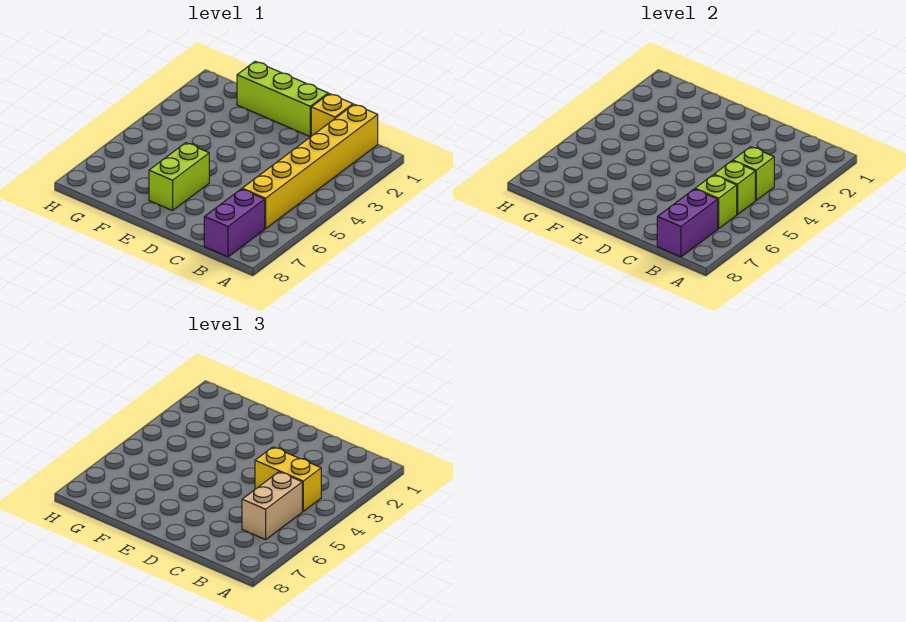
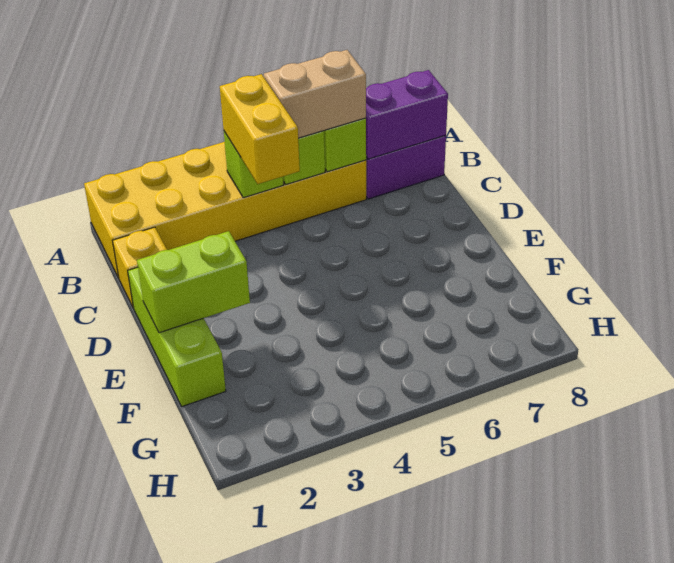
yellow 1x6 brick [242,104,378,229] -> yellow 2x6 brick [84,142,366,278]
lime 1x2 brick [149,143,209,211] -> lime 1x2 brick moved to [137,231,250,333]

